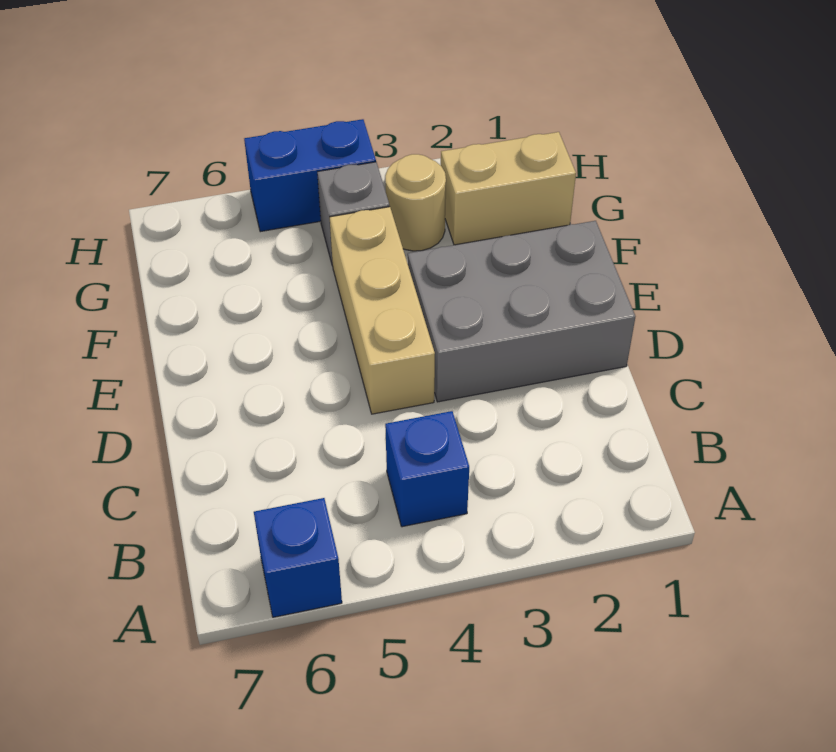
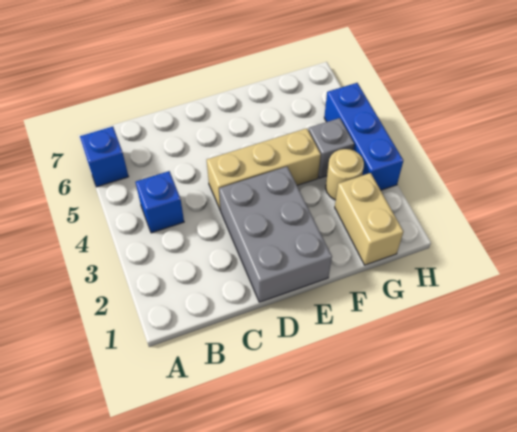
blue 1x2 brick [244,119,376,232] -> blue 1x3 brick [324,83,403,190]

